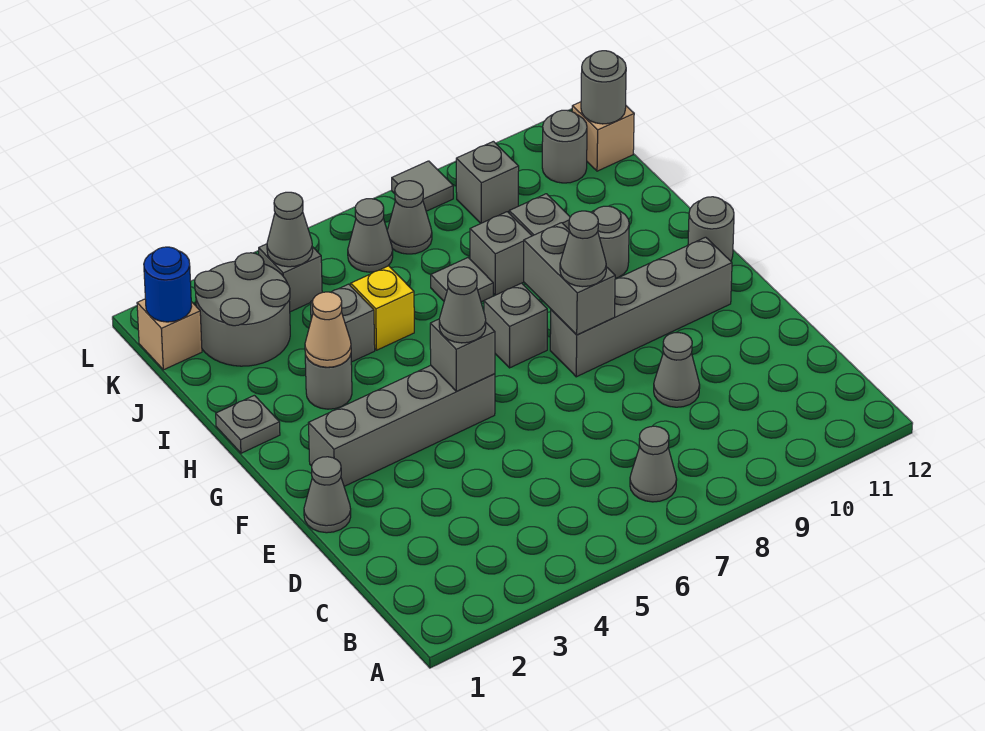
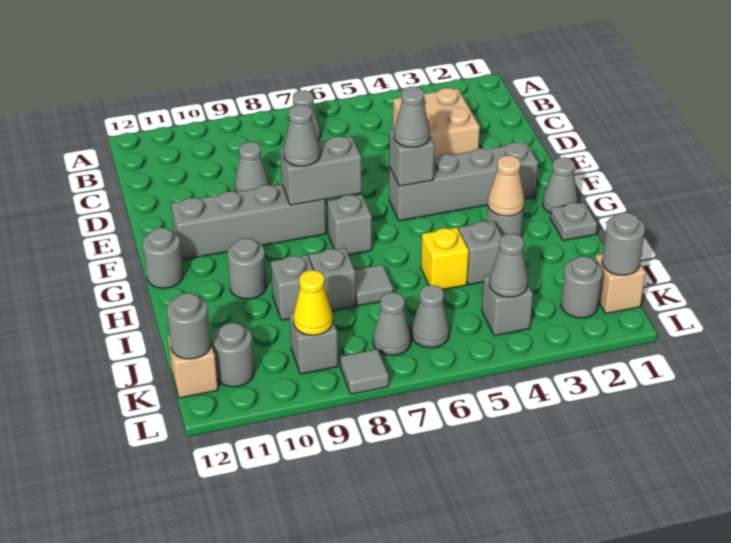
none -> tan 2x2 brick [393,88,480,158]
grey 1x1 cone [304,457,351,533] -> grey 1x1 cone moved to [543,157,578,213]
grey 1x2 brick [524,223,615,335] -> grey 1x2 brick turned to [280,136,362,205]
grey 2x2 round brick [195,253,290,366] -> grey 1x1 round brick [561,256,603,318]
blue 1x1 round brick [144,247,192,322] -> grey 1x1 round brick [602,213,645,275]
none -> yellow 1x1 cone [293,270,333,335]

